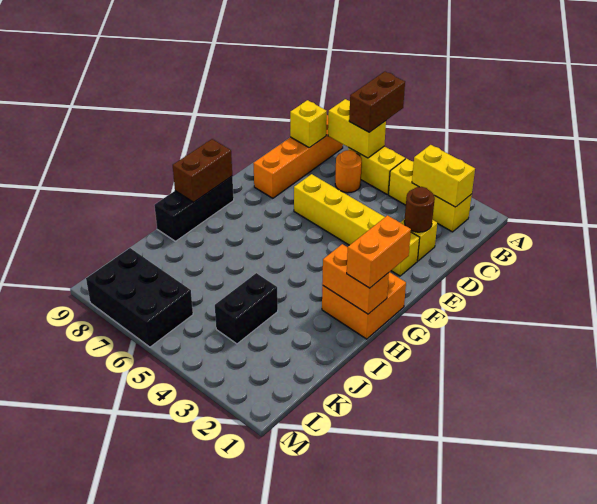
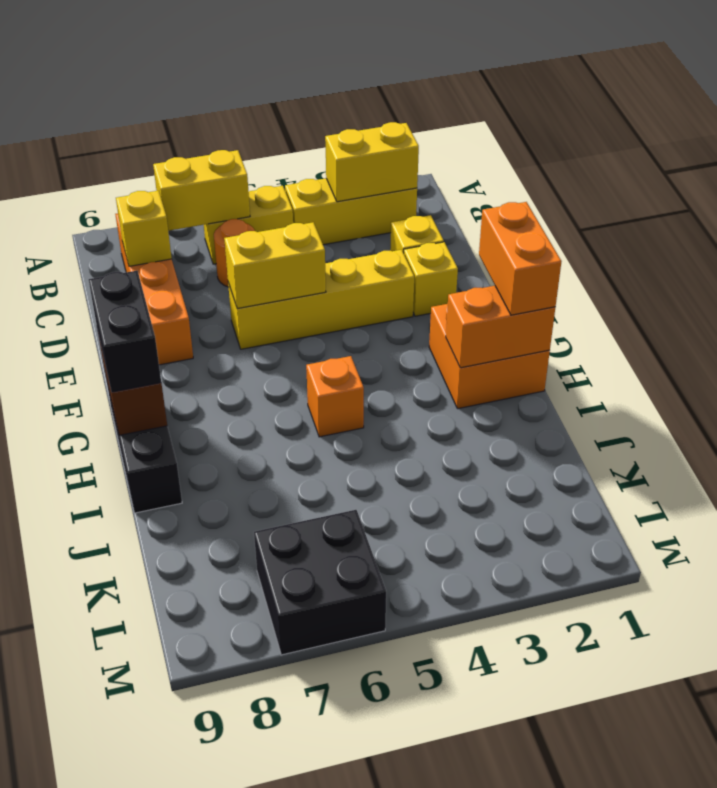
brown 1x2 brick [349,72,405,132] -> none
brown 1x1 round brick [404,187,435,232] -> none
none -> yellow 1x2 brick [224,222,326,309]
none -> orange 1x1 brick [306,356,364,437]
black 1x2 brick [215,273,278,344] -> black 1x2 brick moved to [89,271,161,392]
black 2x3 brick [86,248,193,347] -> black 2x2 brick [254,510,386,655]

